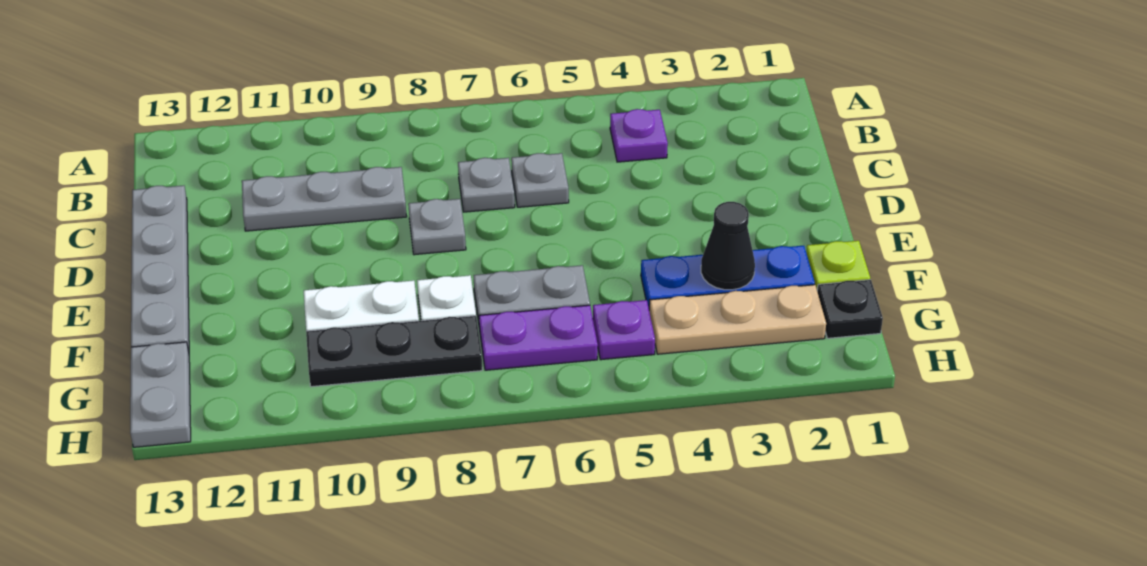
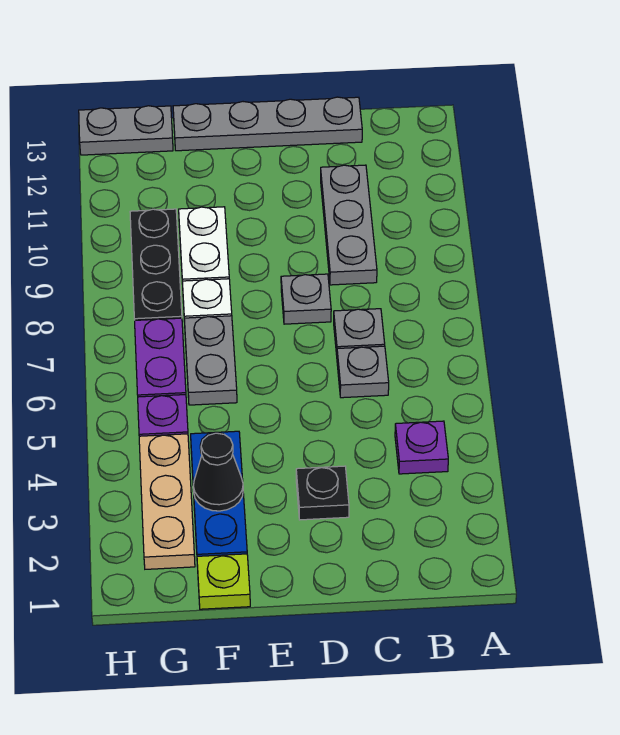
black 1x1 plate [817,280,883,338] -> black 1x1 plate moved to [296,466,349,520]

